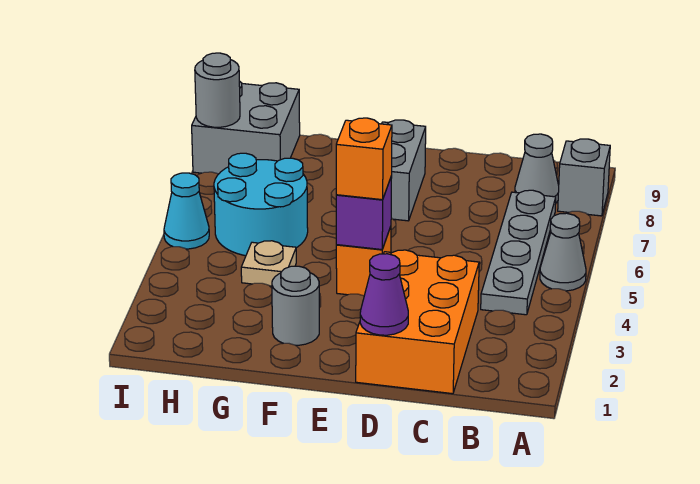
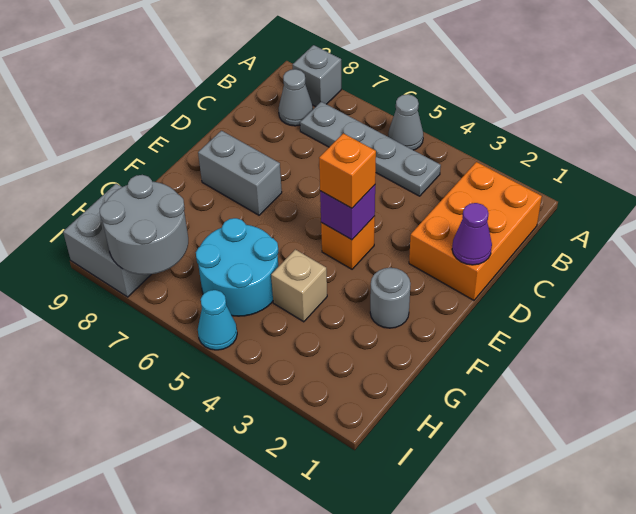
orange 2x3 brick [356,250,479,394] -> orange 2x3 brick turned to [409,162,542,300]
tan 1x1 plate [241,241,296,286] -> tan 1x1 brick [271,249,327,322]
grey 1x1 round brick [195,53,240,127] -> grey 2x2 round brick [100,175,188,275]

